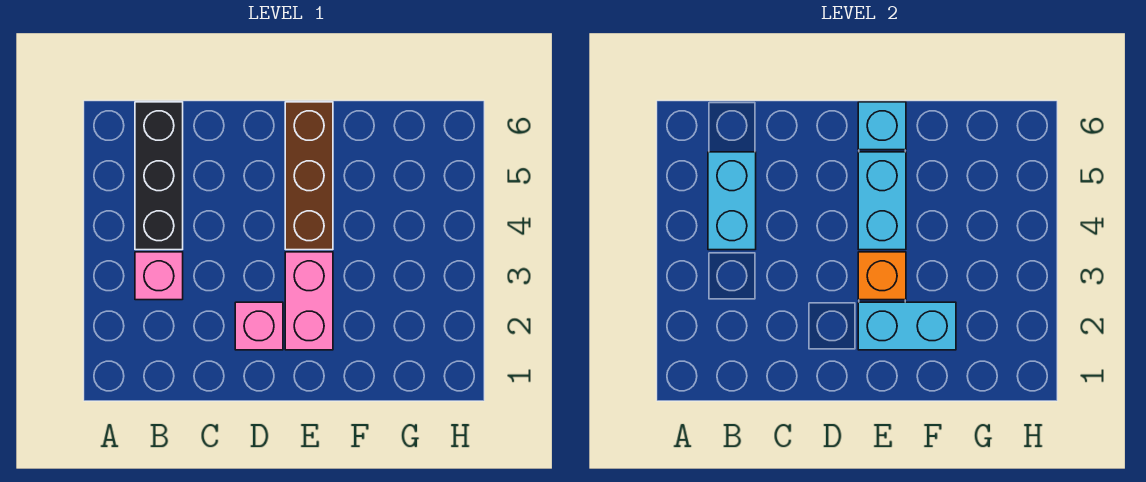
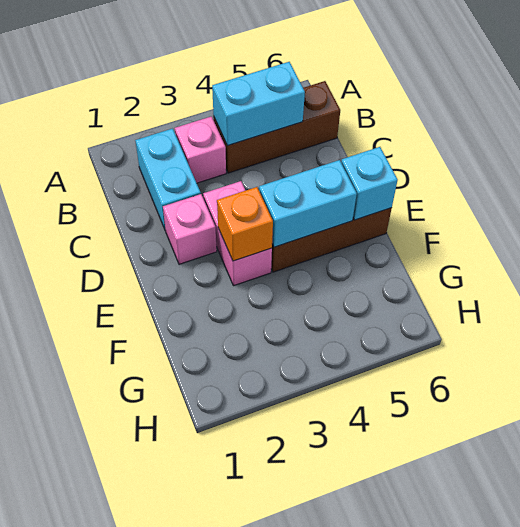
black 1x3 brick [135,102,183,250] -> brown 1x3 brick [214,81,340,173]
pink 1x2 brick [285,252,333,350] -> pink 1x2 brick turned to [203,181,272,286]
cyan 1x2 brick [858,302,956,350] -> cyan 1x2 brick moved to [135,129,201,231]

